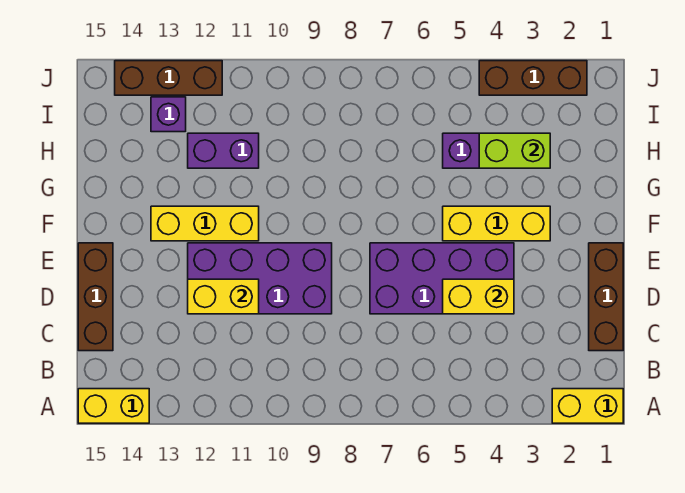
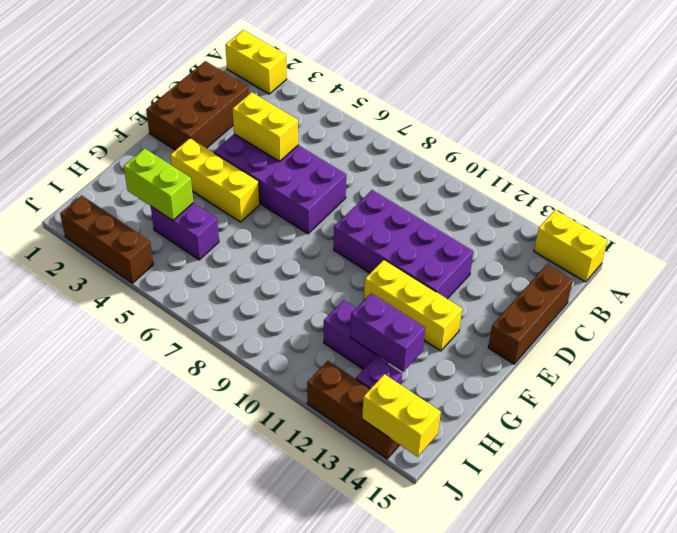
brown 1x3 brick [589,243,623,351] -> brown 2x3 brick [146,61,249,150]
yellow 1x2 brick [188,279,259,314] -> yellow 1x2 brick moved to [362,374,441,457]
none -> purple 1x2 brick [350,293,425,372]

